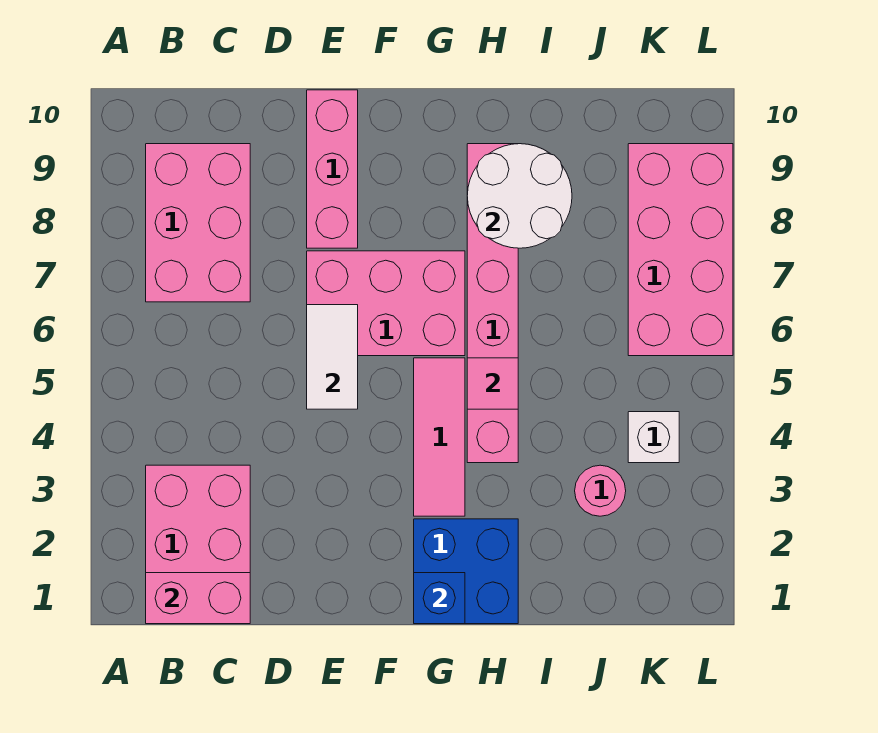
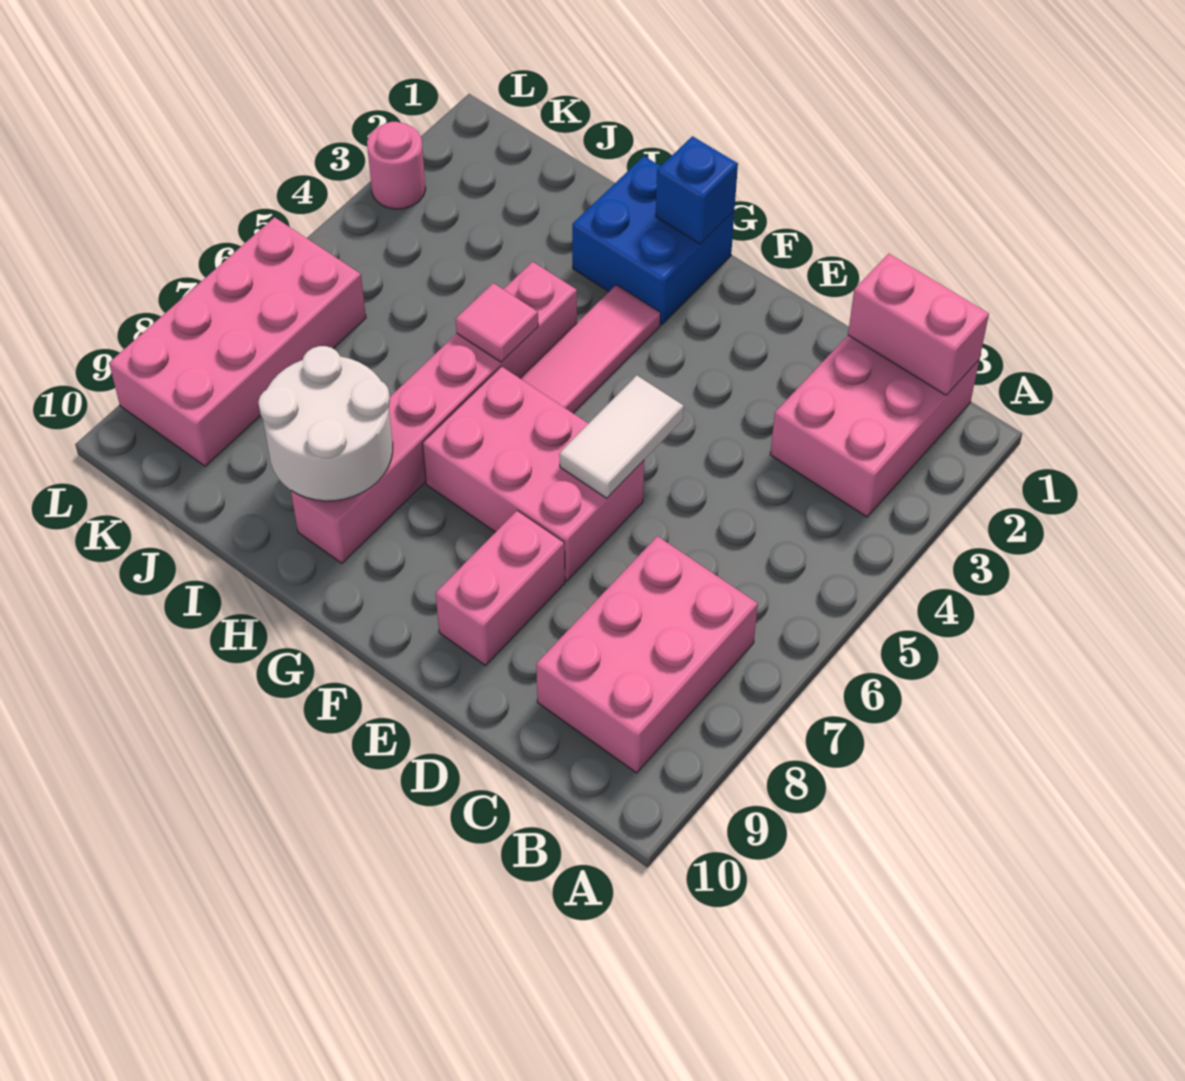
pink 1x3 brick [307,90,358,248] -> pink 1x2 brick [436,511,565,665]
pink 1x1 round brick [575,465,626,516] -> pink 1x1 round brick moved to [367,122,426,209]
white 1x1 brick [628,412,679,463] -> none

